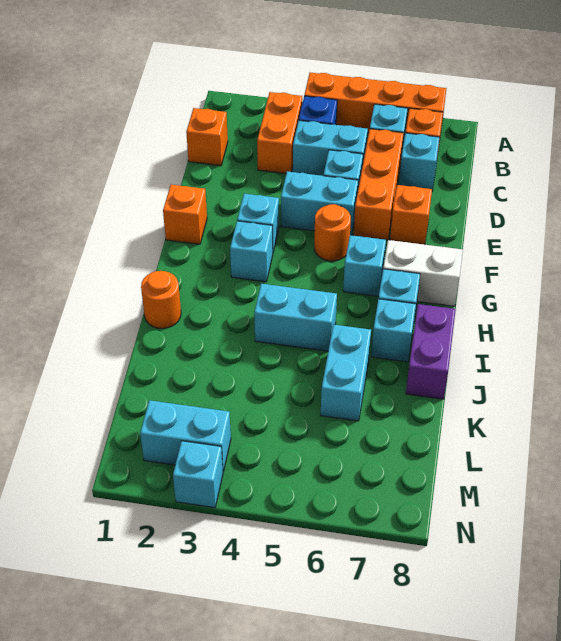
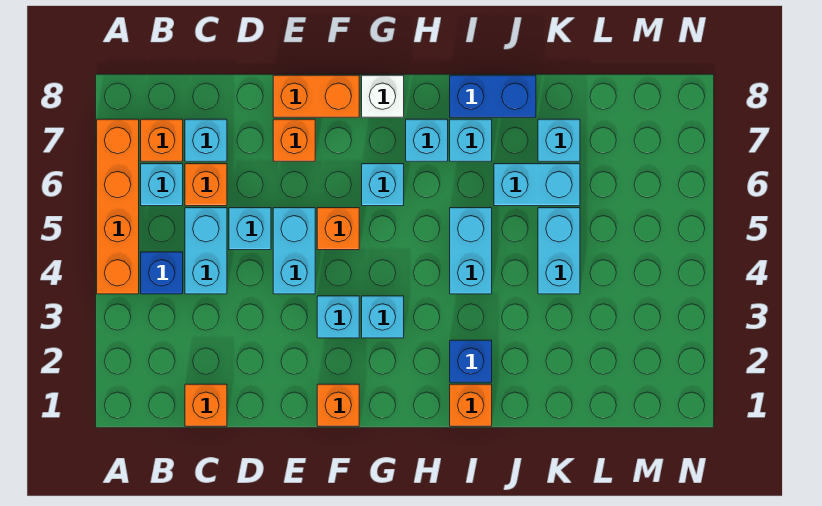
orange 1x2 brick [257,92,302,174] -> orange 1x2 brick moved to [273,75,359,117]
orange 1x3 brick [353,129,404,240] -> orange 1x1 brick [185,164,227,206]
orange 1x1 round brick [314,204,351,261] -> orange 1x1 brick [317,208,359,250]
white 1x2 brick [383,240,463,306] -> white 1x1 brick [362,75,404,117]
orange 1x1 round brick [141,271,181,328] -> orange 1x1 brick [450,384,492,426]
none -> blue 1x1 brick [450,340,492,382]
purple 1x2 brick [406,304,456,399] -> blue 1x2 brick [450,75,536,117]
cyan 1x2 brick [140,400,231,471] -> cyan 1x2 brick moved to [538,208,580,294]
cyan 1x1 brick [173,441,223,508] -> cyan 1x1 brick moved to [538,119,580,161]

